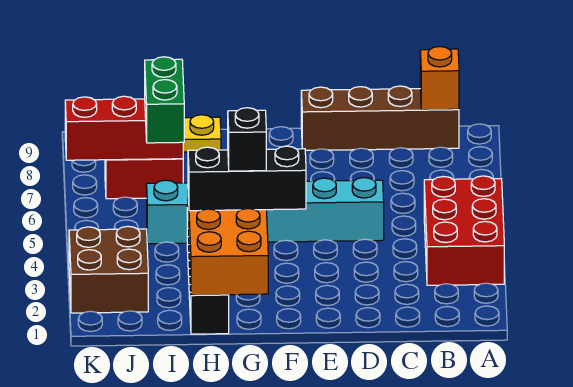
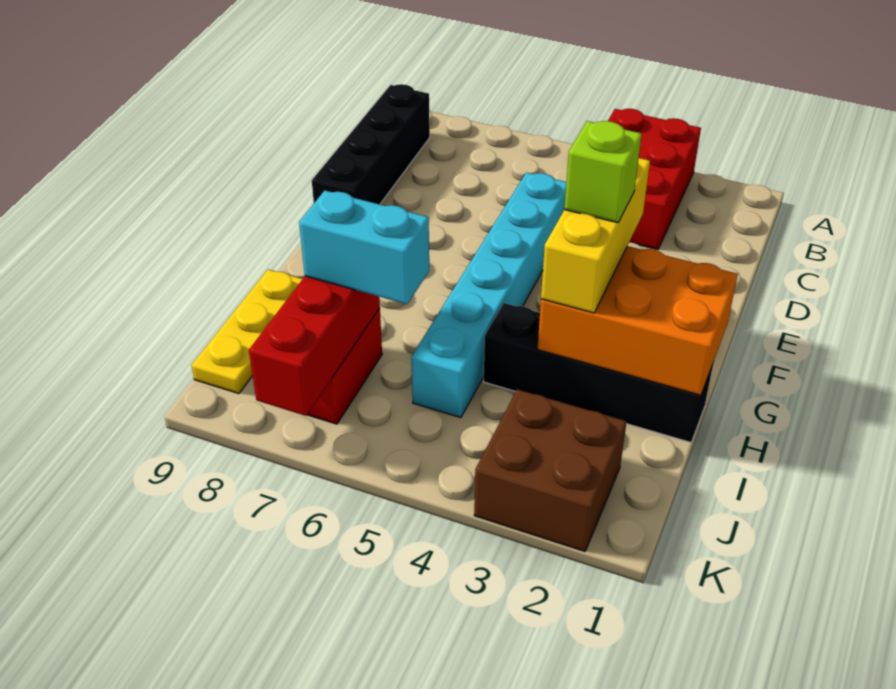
red 2x3 brick [424,176,504,285] -> red 2x3 brick turned to [608,109,701,250]
brown 1x4 brick [301,86,459,150] -> black 1x4 brick [312,84,430,204]
orange 1x1 brick [420,47,459,110] -> none
black 1x3 brick [188,146,306,211] -> yellow 1x3 brick [541,158,650,313]
black 1x1 brick [228,108,266,171] -> lime 1x1 brick [564,121,642,223]
green 1x2 brick [145,57,184,143] -> cyan 1x2 brick [299,190,429,304]

